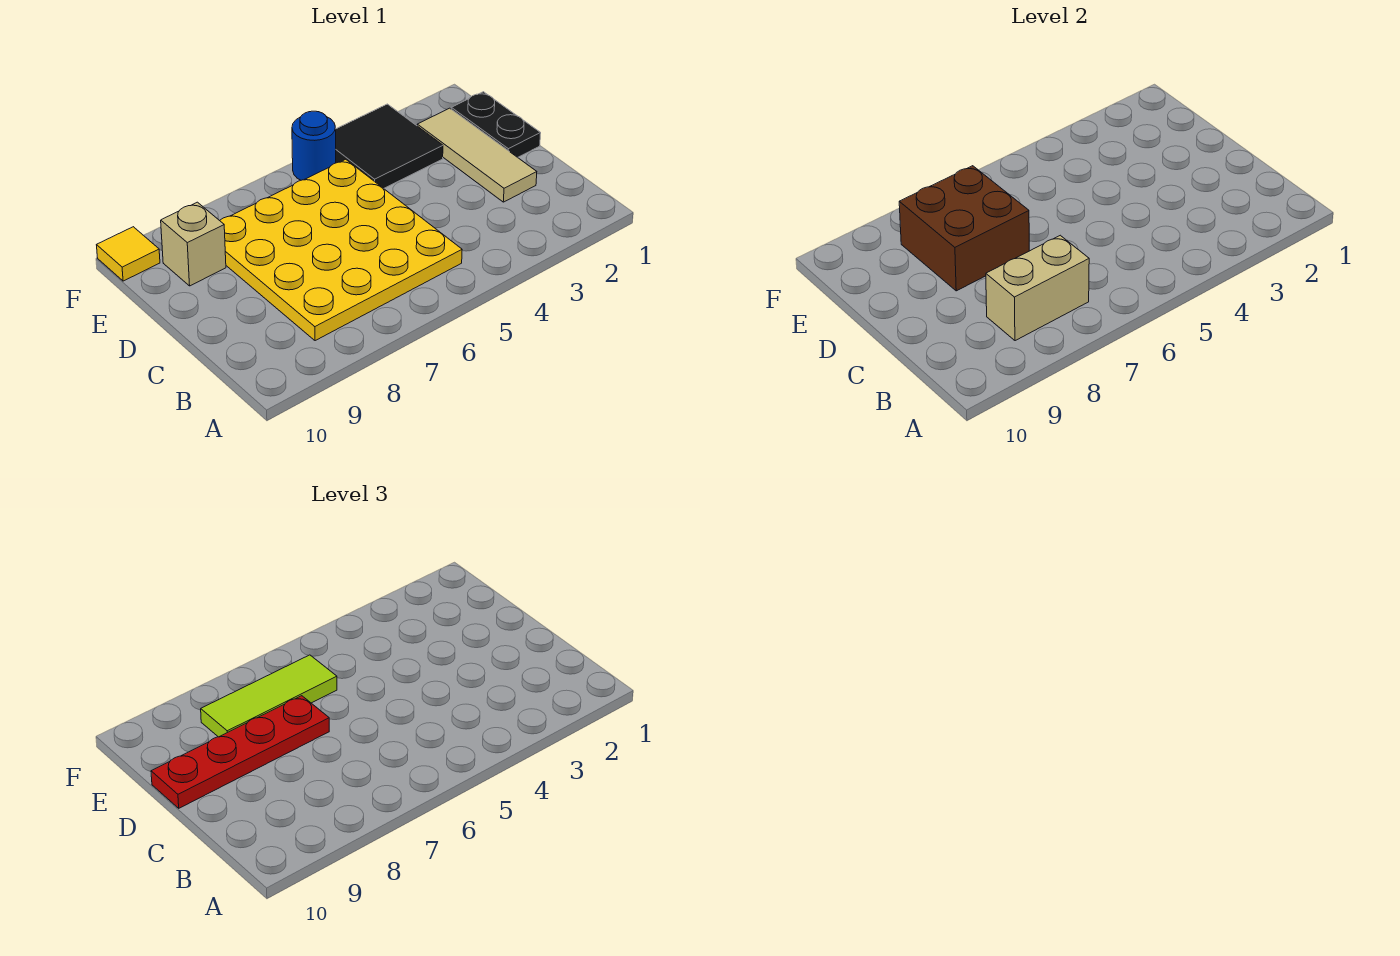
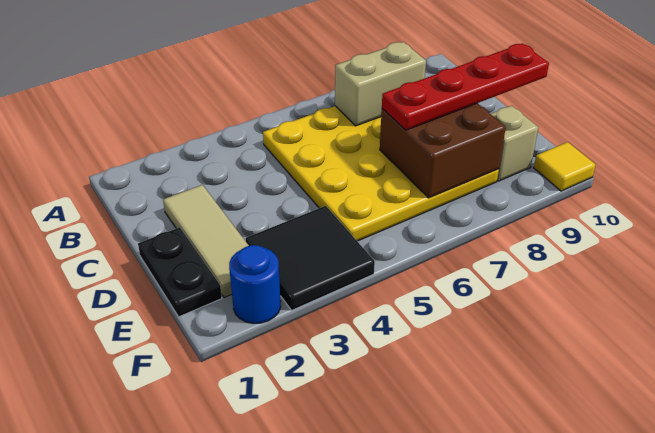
lime 1x3 tile [201,655,337,737] -> none
blue 1x1 round brick [292,111,336,180] -> blue 1x1 round brick moved to [229,245,281,323]

